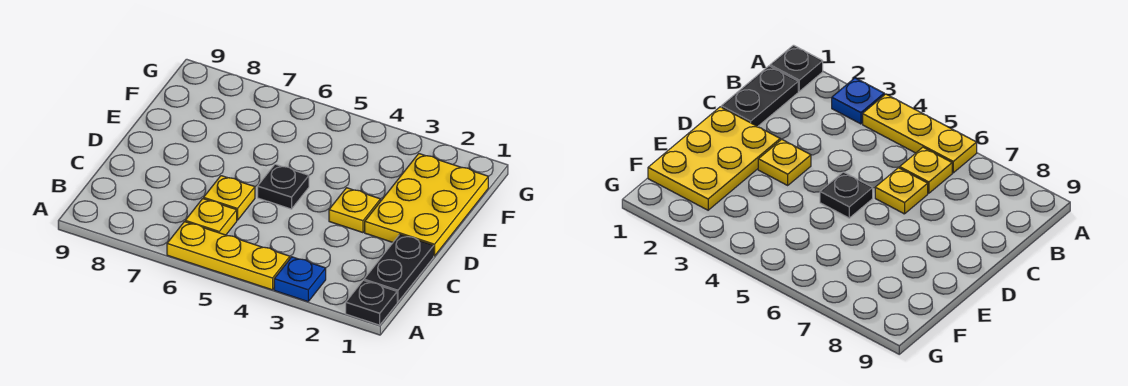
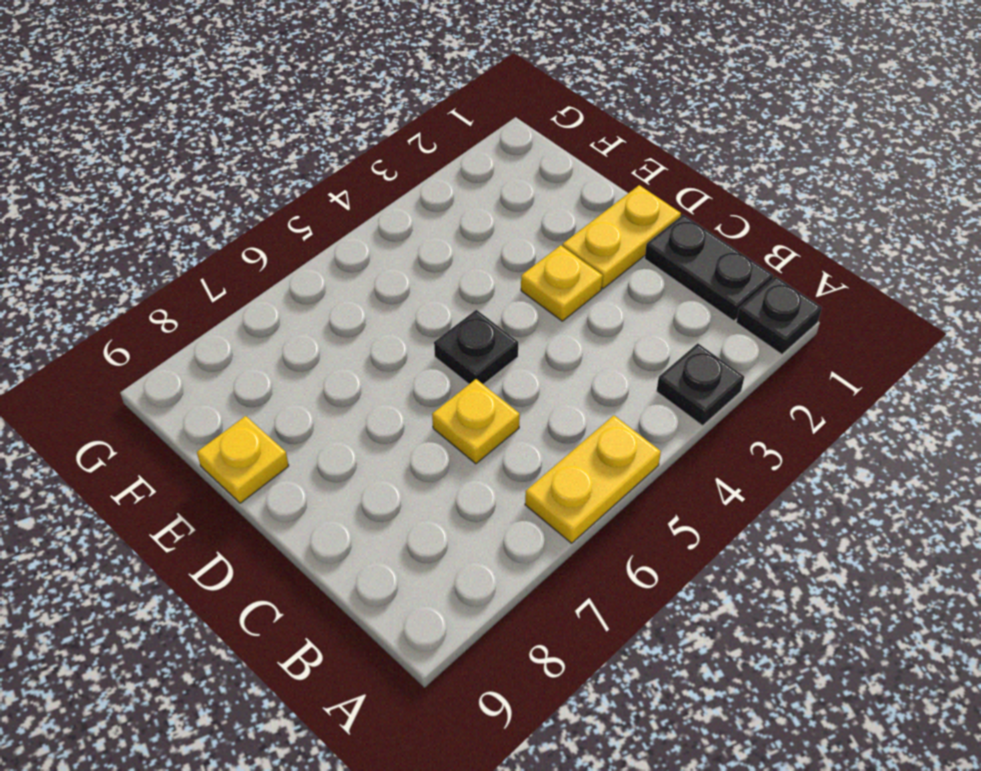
blue 1x1 plate [274,257,326,302] -> black 1x1 plate [656,343,744,426]
yellow 1x3 plate [167,222,290,290] -> yellow 1x2 plate [525,415,661,543]
yellow 1x1 plate [185,199,237,235] -> yellow 1x1 plate moved to [197,416,289,503]
yellow 2x3 plate [365,154,488,256] -> yellow 1x2 plate [563,185,681,289]

